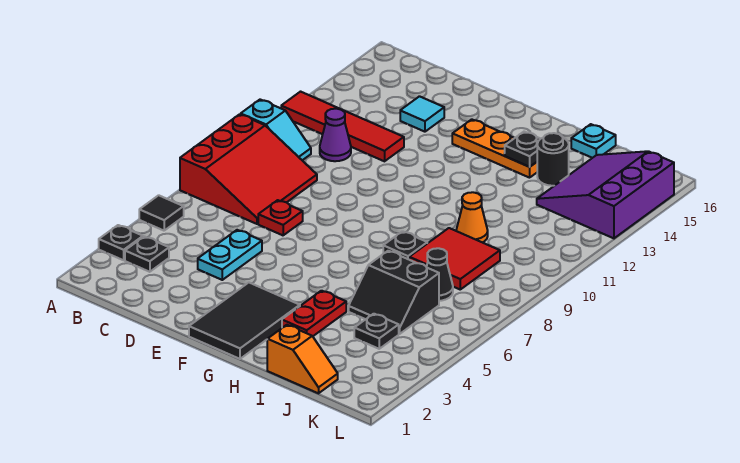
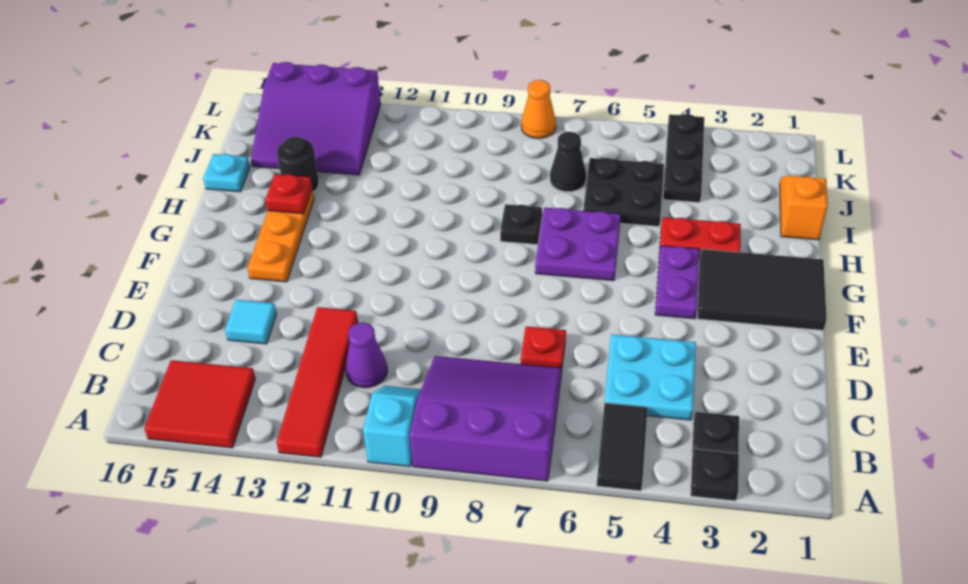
black 1x1 tile [139,195,184,231] -> black 1x2 tile [597,403,648,491]
red 3x3 slope [180,114,317,224] -> purple 3x3 slope [410,356,562,481]
cyan 1x2 plate [198,230,262,280] -> cyan 2x2 plate [605,334,696,420]
none -> purple 1x2 plate [655,246,699,319]
none -> purple 2x2 plate [535,208,621,281]
black 1x1 plate [505,132,540,167] -> red 1x1 plate [265,174,312,214]
black 2x2 slope [349,251,439,334] -> black 2x2 plate [583,158,664,227]
red 2x2 tile [409,228,500,289] -> red 2x2 tile moved to [144,360,255,448]
orange 1x1 cone [456,192,488,243] -> orange 1x1 cone moved to [521,80,556,138]
black 1x1 plate [354,314,399,349] -> black 1x3 plate [663,114,704,203]

